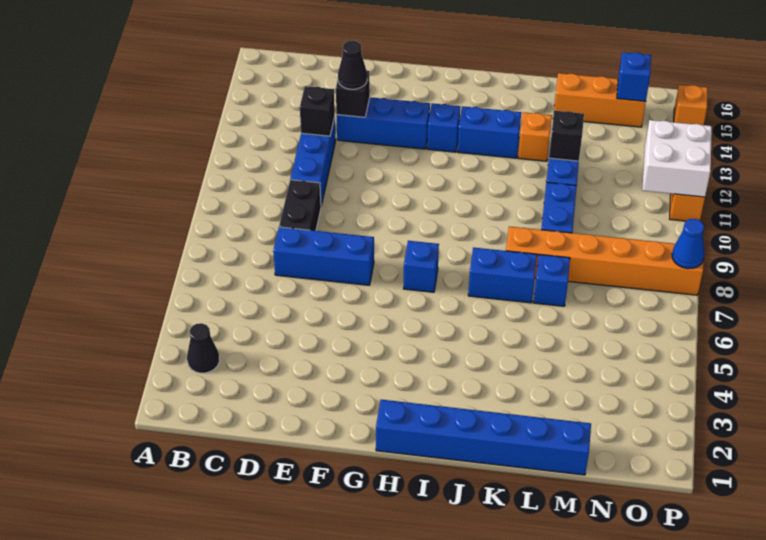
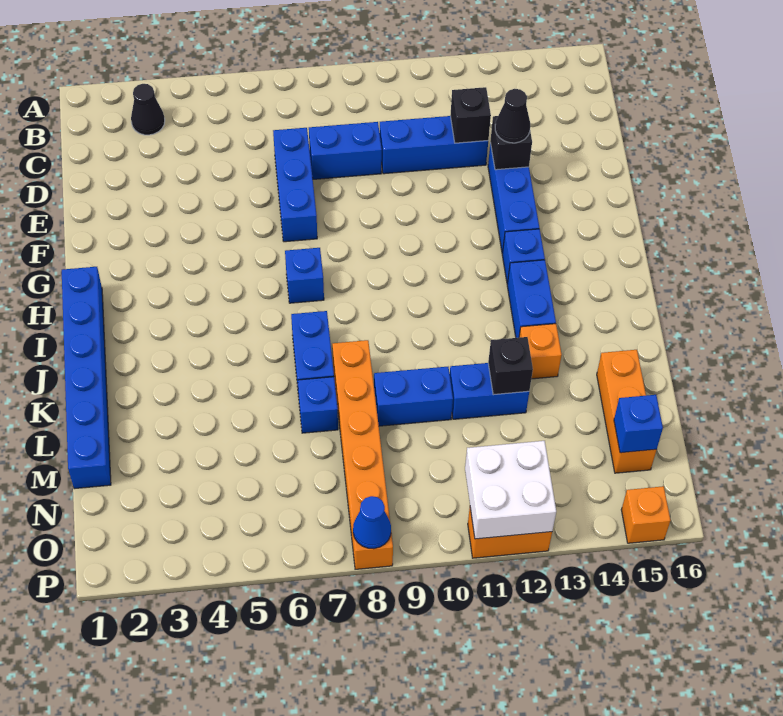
black 1x2 brick [279,180,321,231] -> blue 1x2 brick [309,122,382,179]

